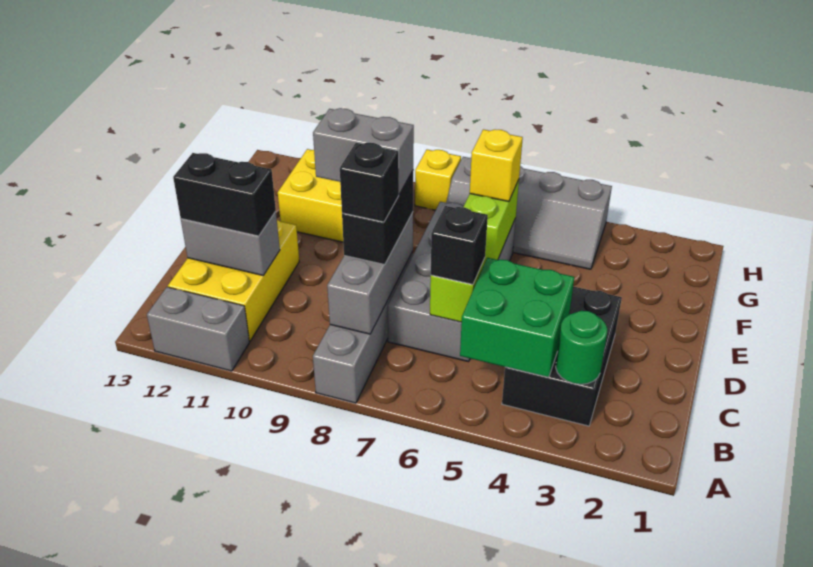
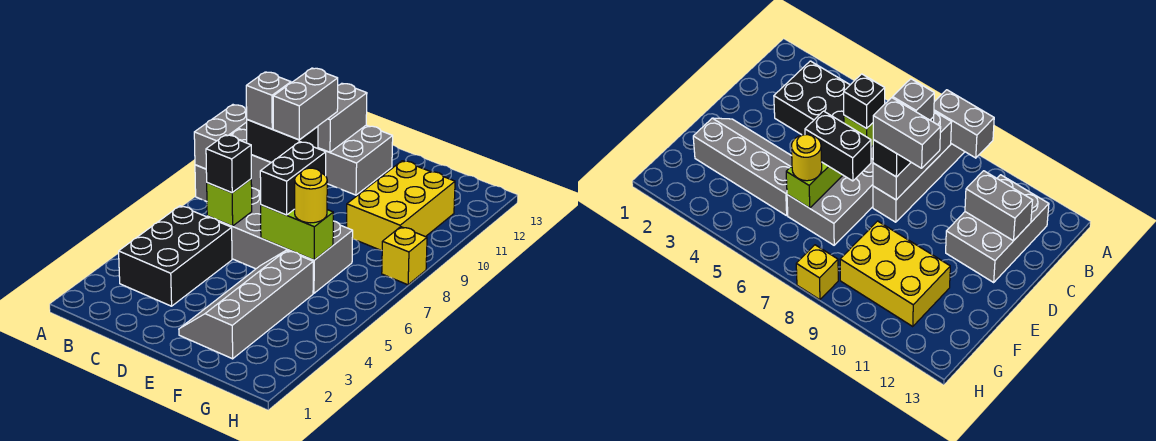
grey 1x2 brick [147,287,249,371] -> grey 1x2 brick moved to [194,105,247,169]
black 2x3 brick [502,286,622,426] -> black 2x3 brick turned to [119,206,232,306]
green 1x1 round brick [556,311,607,384] -> none
green 2x2 brick [460,258,574,378] -> none
yellow 2x3 brick [168,220,299,341] -> grey 2x3 brick [318,125,393,195]
black 1x1 brick [340,142,399,222] -> grey 1x1 brick [246,72,291,129]
black 1x2 brick [173,153,276,236] -> black 1x2 brick moved to [260,142,326,215]
yellow 1x1 brick [470,129,523,202] -> yellow 1x1 round brick [295,168,327,223]
grey 2x4 slope [446,157,612,269] -> grey 2x4 slope moved to [179,250,313,359]

